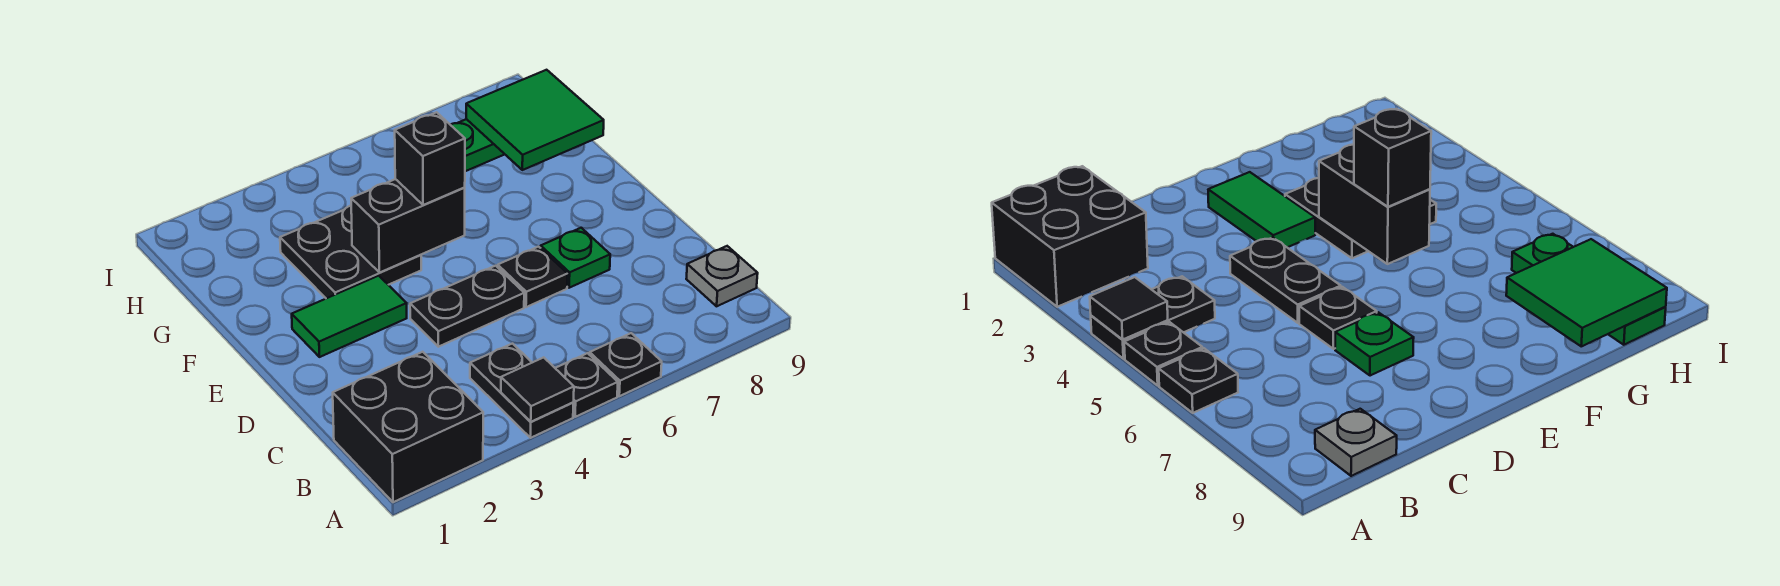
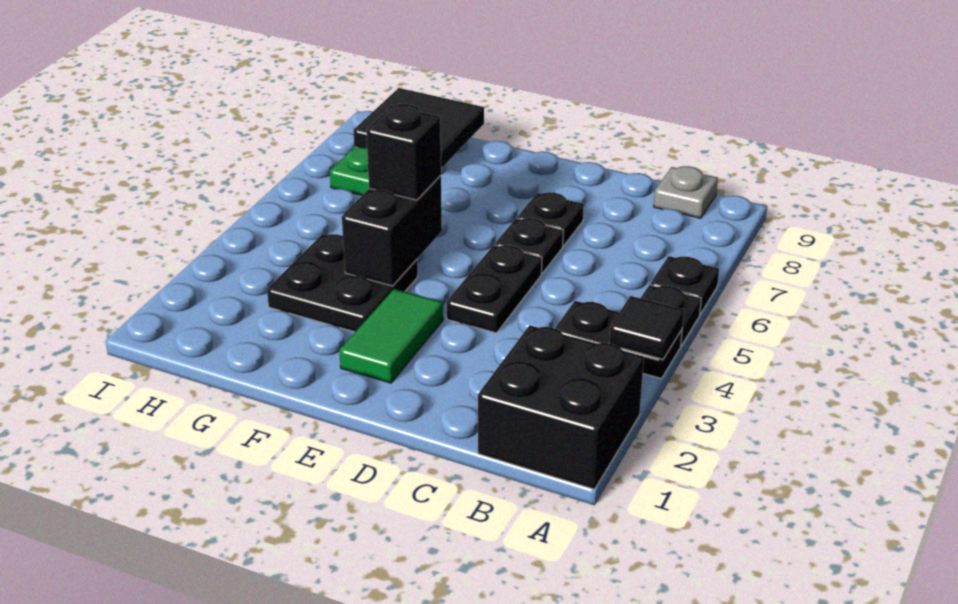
green 1x1 plate [541,228,610,288] -> black 1x1 plate [517,192,584,246]
green 2x2 tile [466,70,604,170] -> black 2x2 tile [353,88,484,168]

